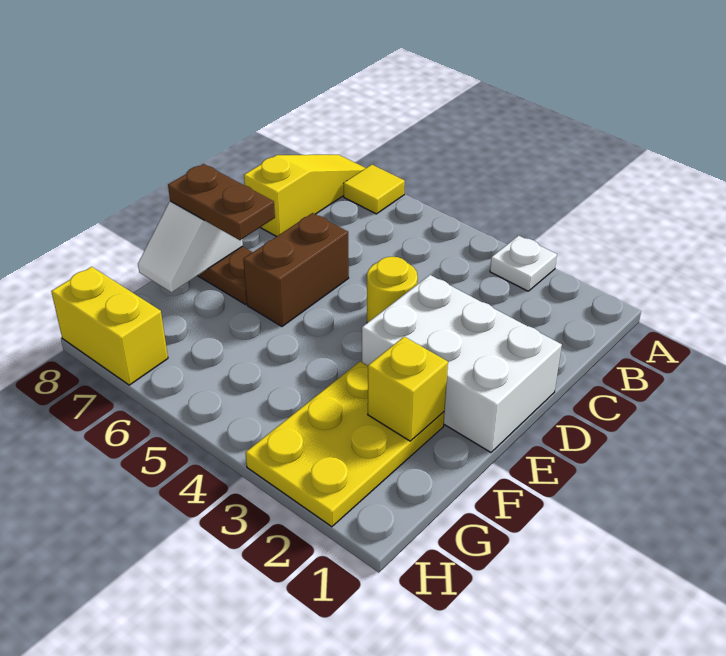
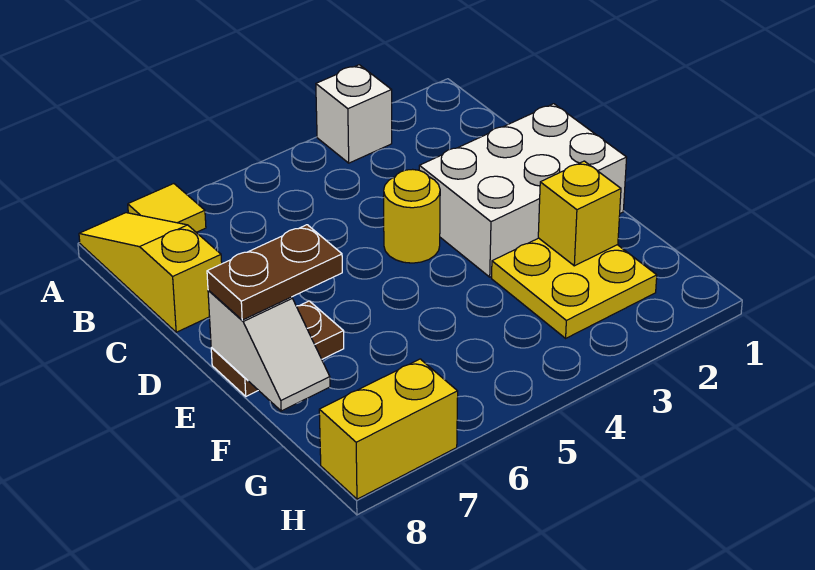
white 1x1 plate [490,236,557,291] -> white 1x1 brick [316,65,392,163]
brown 1x2 brick [243,213,349,326] -> none
yellow 2x3 plate [245,361,445,527] -> yellow 2x2 plate [492,238,657,338]

